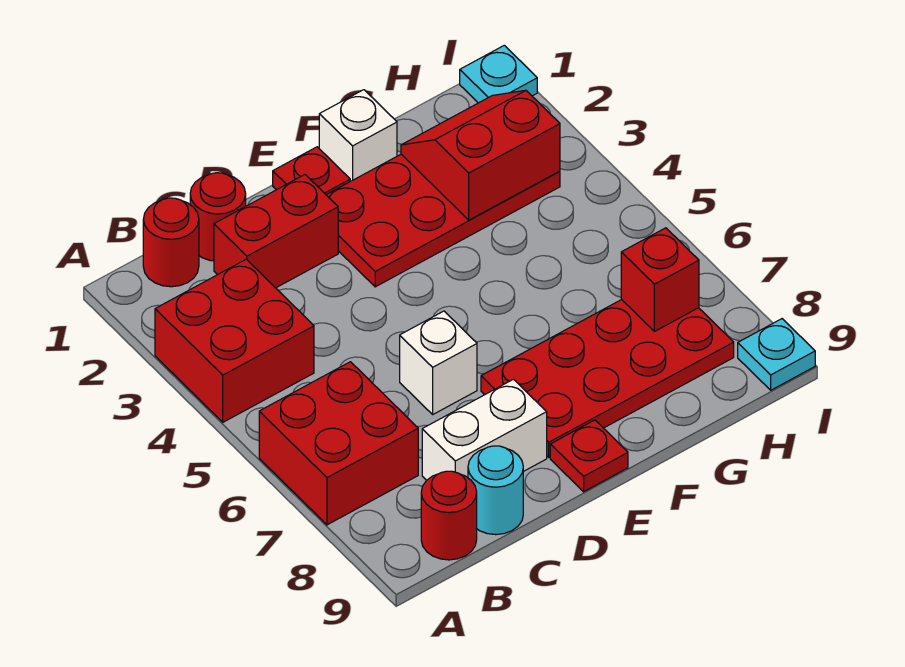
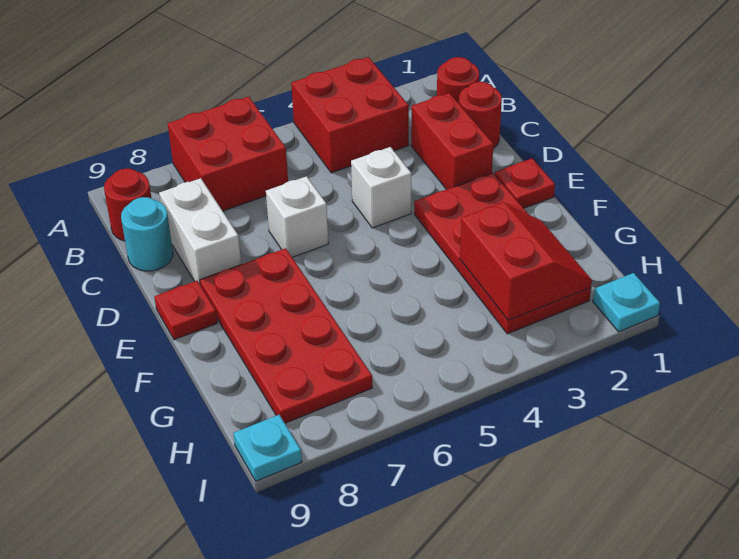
white 1x1 brick [319,90,397,181] -> white 1x1 brick moved to [351,147,411,228]
red 1x1 brick [621,228,699,331] -> none

